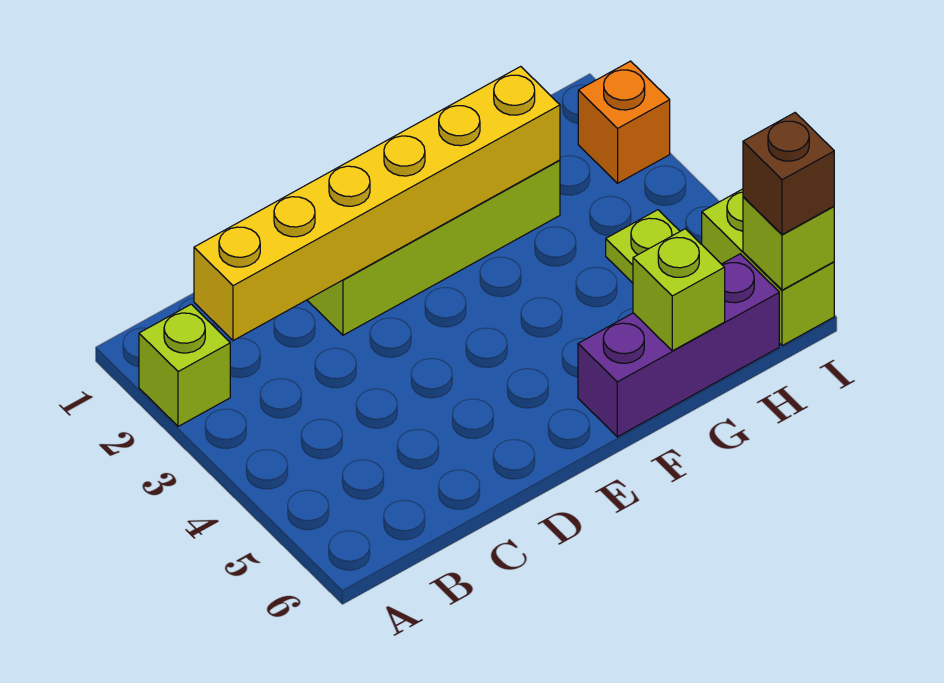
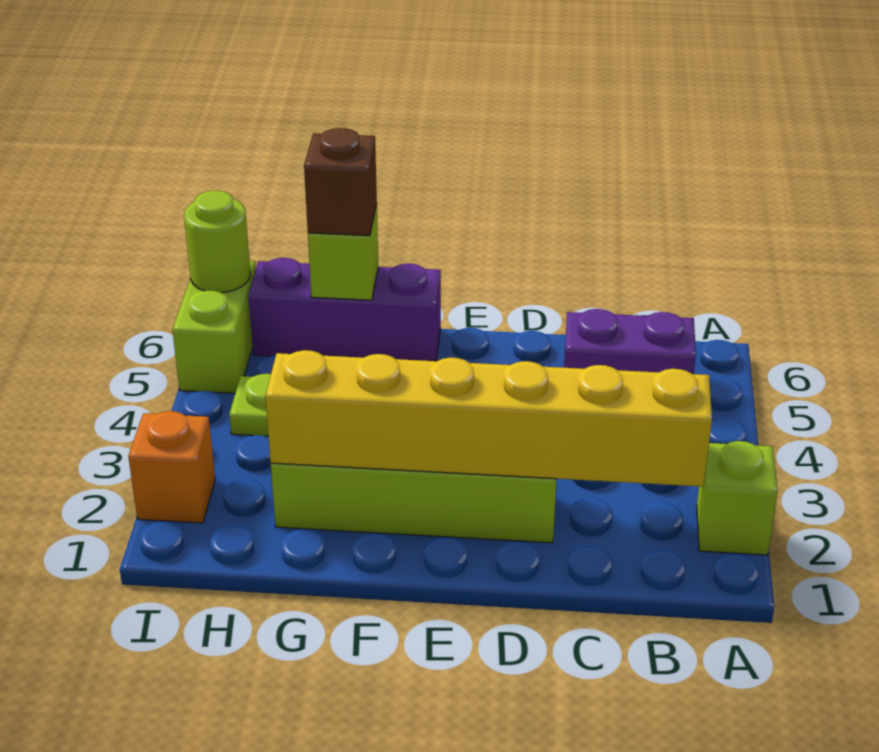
none -> purple 1x2 brick [564,309,696,374]
lime 1x1 brick [743,197,834,290] -> lime 1x1 round brick [184,191,250,293]
brown 1x1 brick [743,113,834,235] -> brown 1x1 brick moved to [304,128,377,236]

